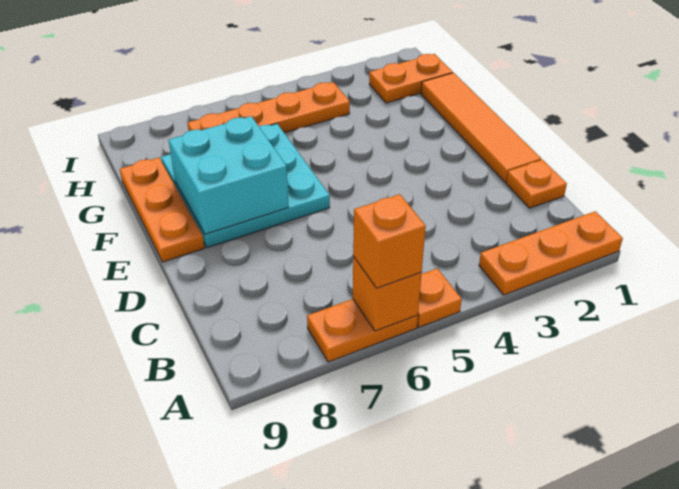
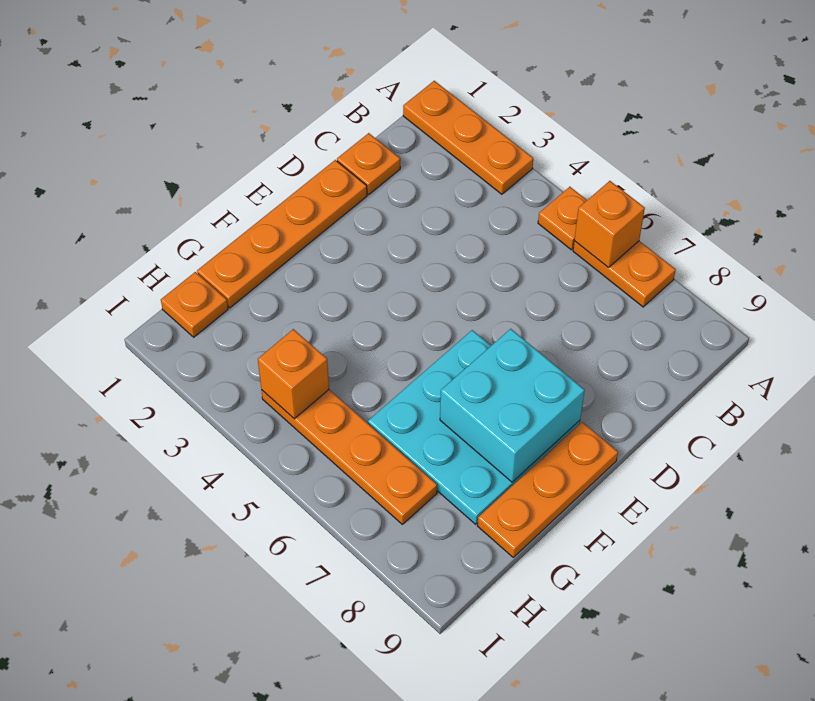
orange 1x1 brick [353,194,426,288] -> orange 1x1 brick moved to [258,329,329,419]
orange 1x4 tile [421,73,541,183] -> orange 1x4 plate [197,160,367,308]
orange 1x2 plate [369,54,453,103] -> orange 1x1 plate [161,272,228,337]

